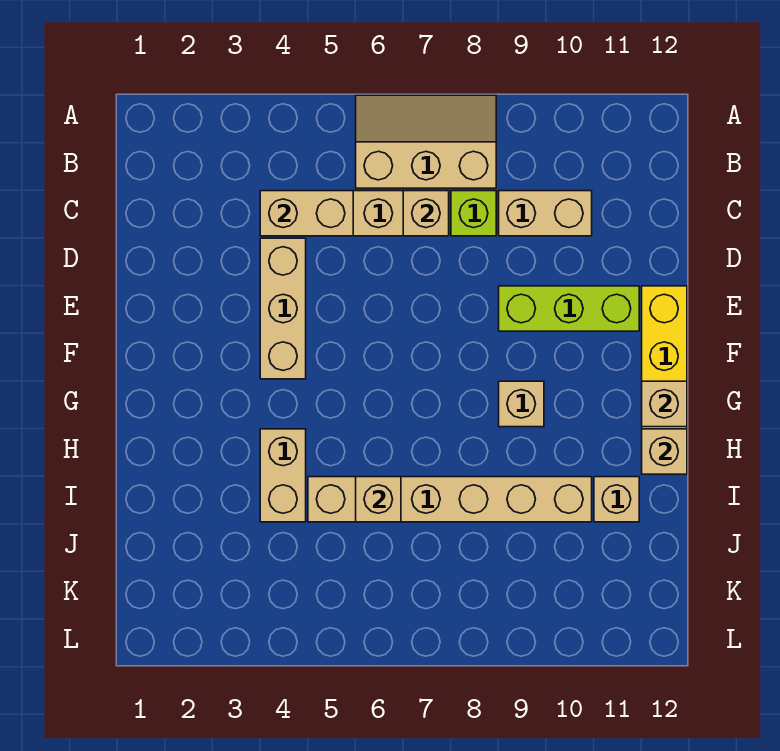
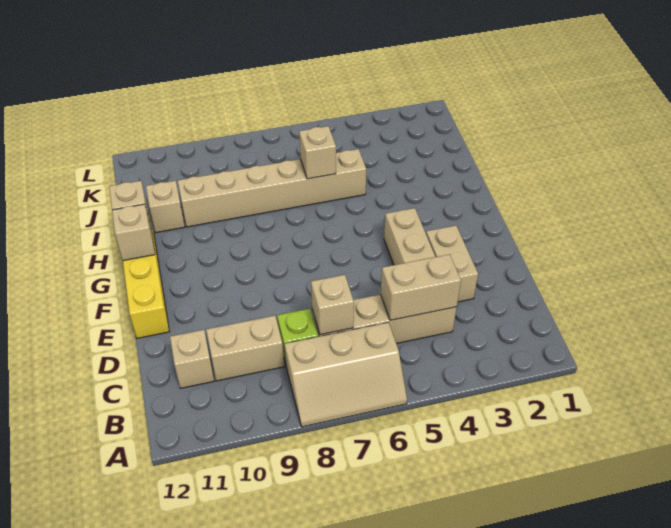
lime 1x3 brick [499,286,639,331] -> none
tan 1x1 brick [499,381,544,427] -> tan 1x1 brick moved to [170,330,214,388]
tan 1x2 brick [260,429,306,522] -> tan 1x2 brick moved to [426,226,478,302]

